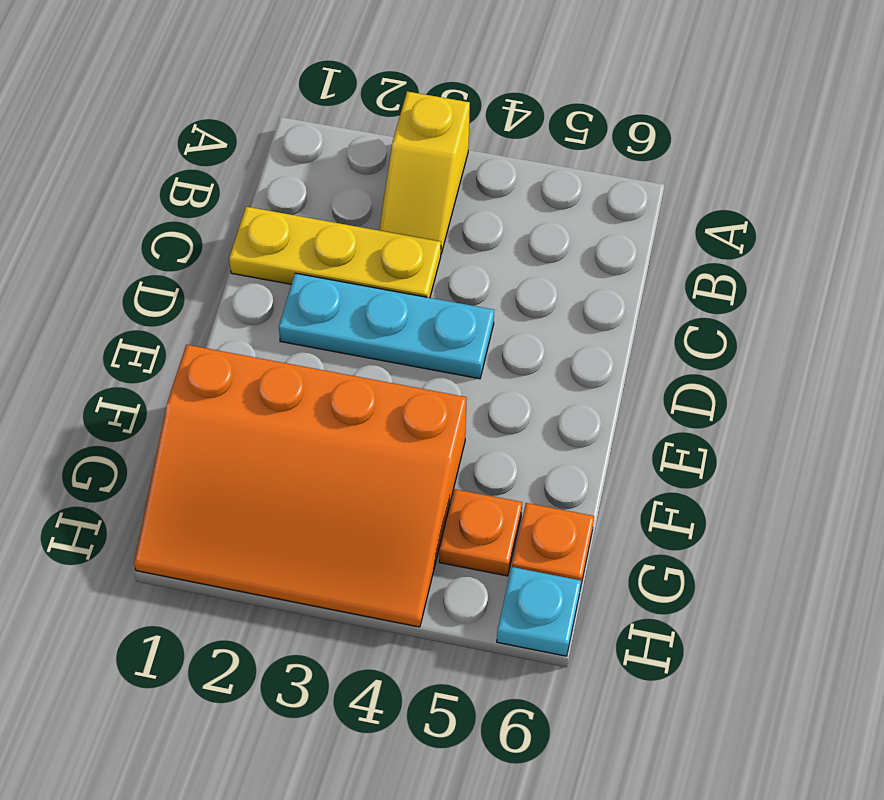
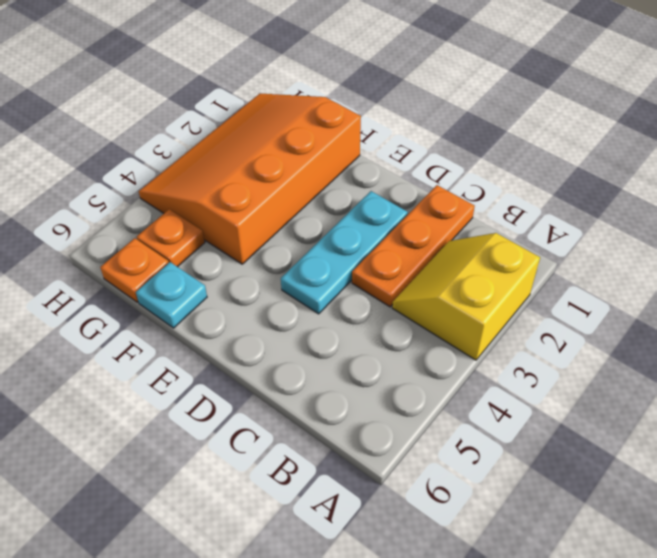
yellow 1x2 slope [379,91,470,254] -> yellow 2x2 slope [392,233,540,360]
yellow 1x3 plate [229,207,441,298] -> orange 1x3 plate [352,185,475,307]
cyan 1x1 plate [497,567,581,656] -> cyan 1x1 plate moved to [136,262,207,328]

